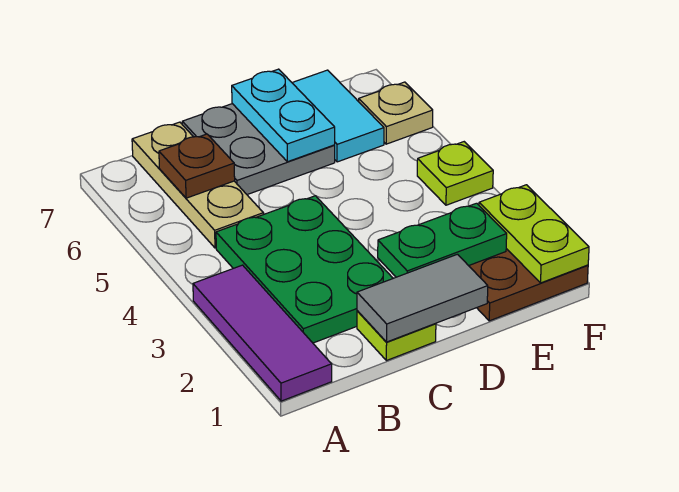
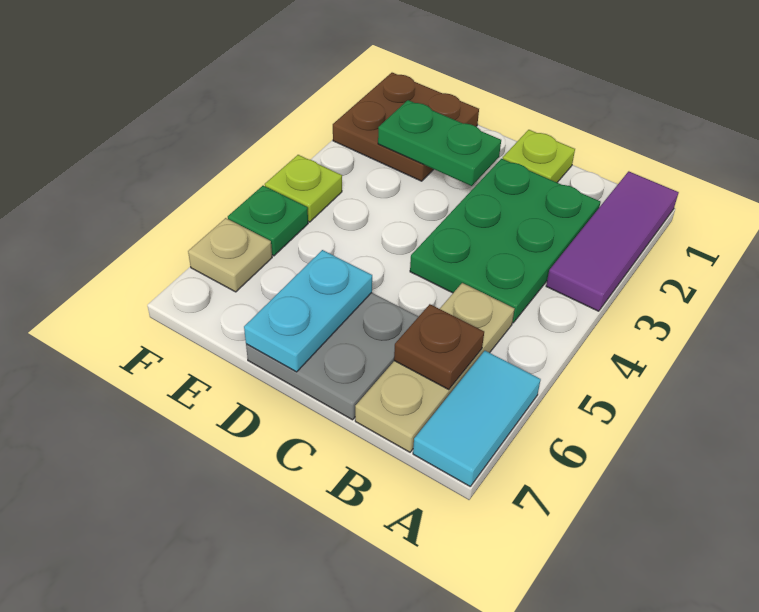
grey 1x2 tile [357,254,488,342] -> none
cyan 1x2 tile [292,70,384,162] -> cyan 1x2 tile moved to [413,351,541,486]
lime 1x2 plate [479,185,589,283] -> none
none -> green 1x1 plate [228,186,308,256]

